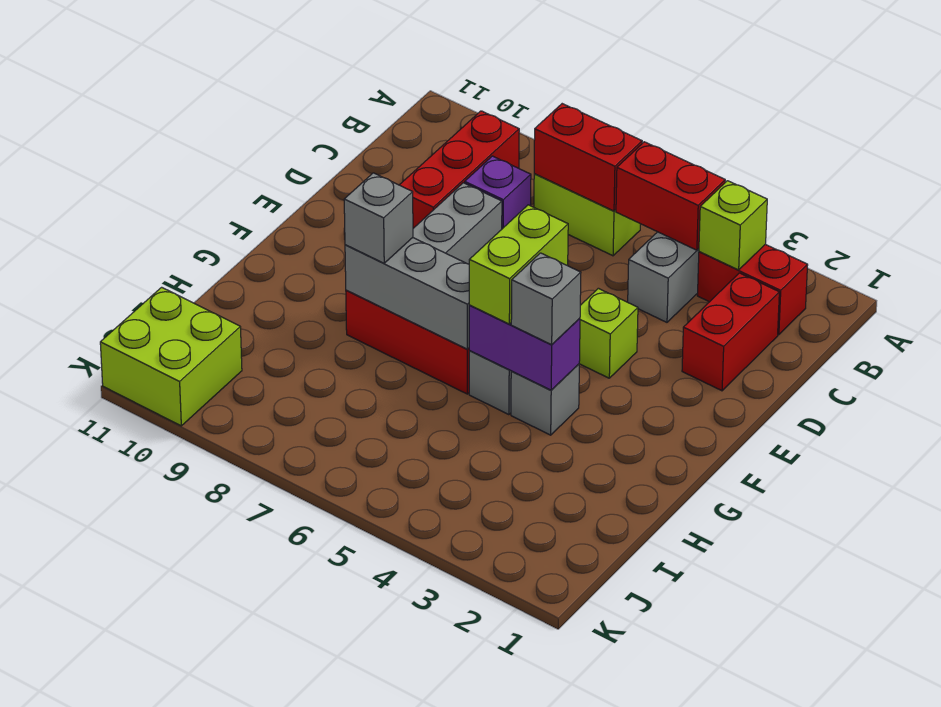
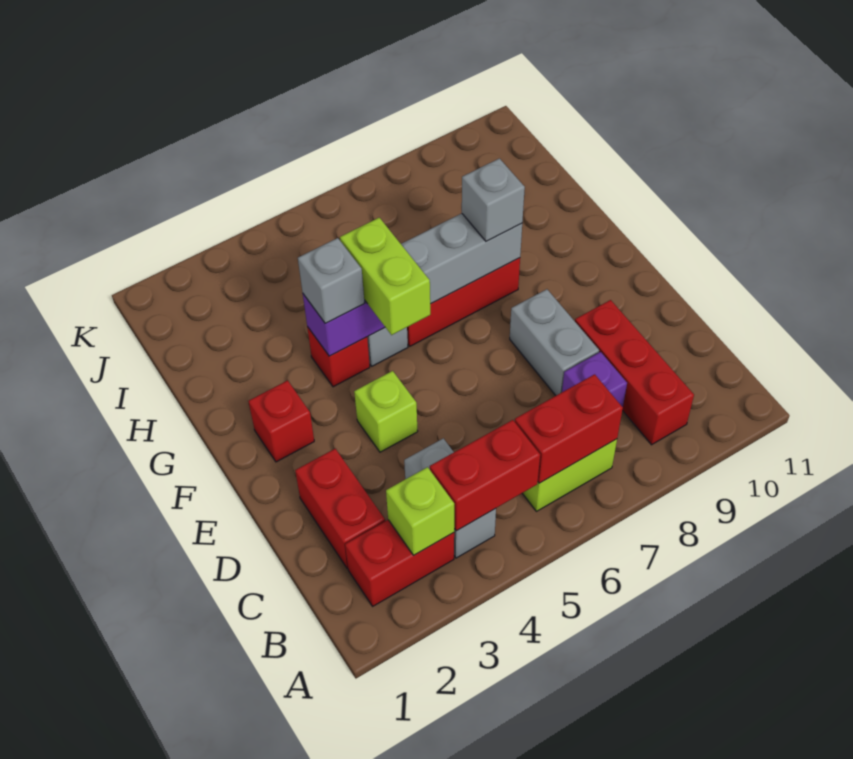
none -> red 1x1 brick [248,380,314,462]
grey 1x1 brick [511,364,579,435] -> red 1x1 brick [307,327,370,387]
lime 2x2 brick [100,287,242,426] -> none

